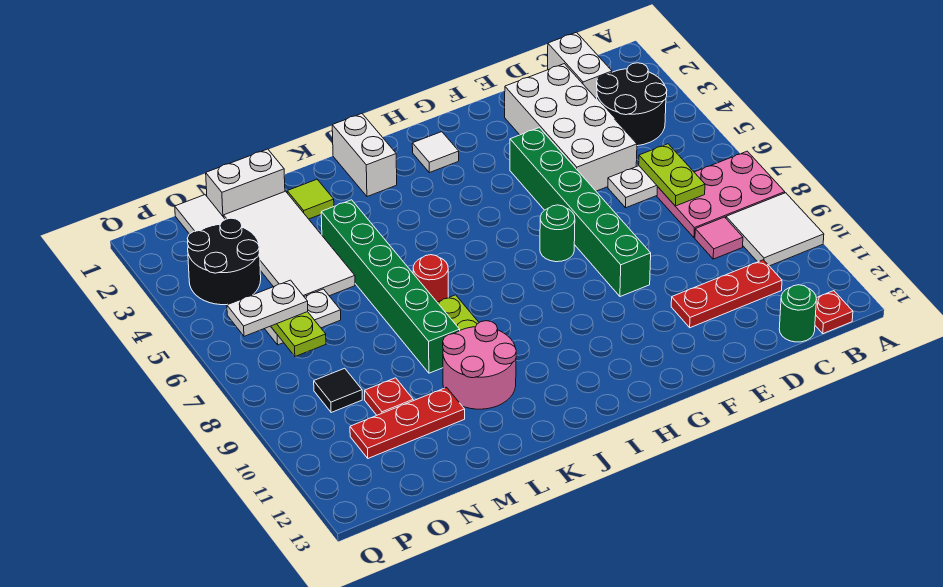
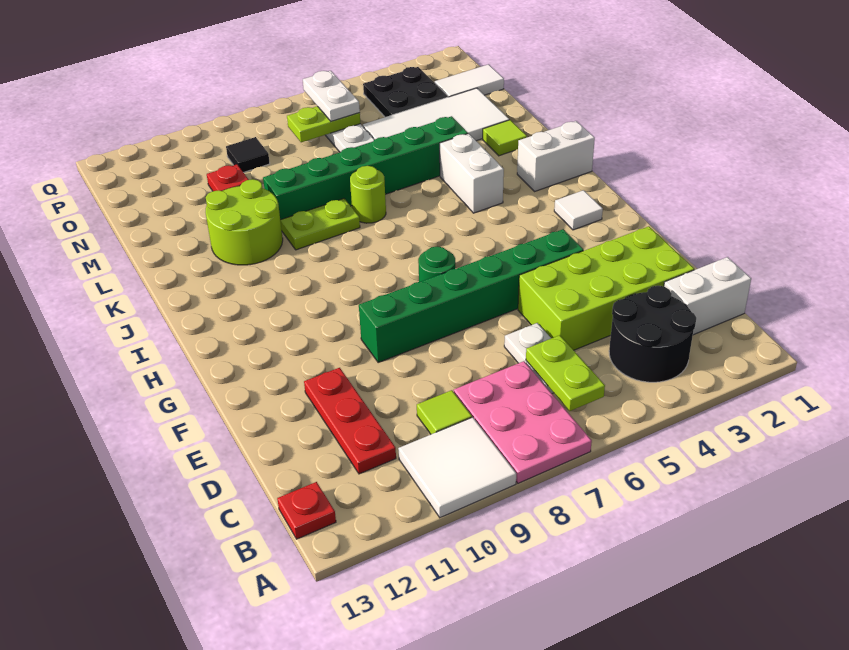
lime 1x2 plate [639,144,705,206] -> lime 1x2 plate turned to [526,335,605,411]
pink 1x1 tile [695,217,743,259] -> lime 1x1 tile [417,390,472,434]
green 1x1 round brick [779,285,817,342] -> none
white 2x4 brick [505,64,637,191] -> lime 2x4 brick [518,226,694,350]
red 1x1 round brick [413,255,448,302] -> lime 1x1 round brick [350,166,386,223]
pink 2x2 round brick [443,321,516,409] -> lime 2x2 round brick [206,179,283,265]
white 1x2 brick [206,149,285,217] -> white 1x2 brick moved to [440,134,504,213]
red 1x3 plate [350,387,465,458] -> none
black 2x2 round brick [187,218,261,305] -> black 2x2 plate [363,67,448,117]

